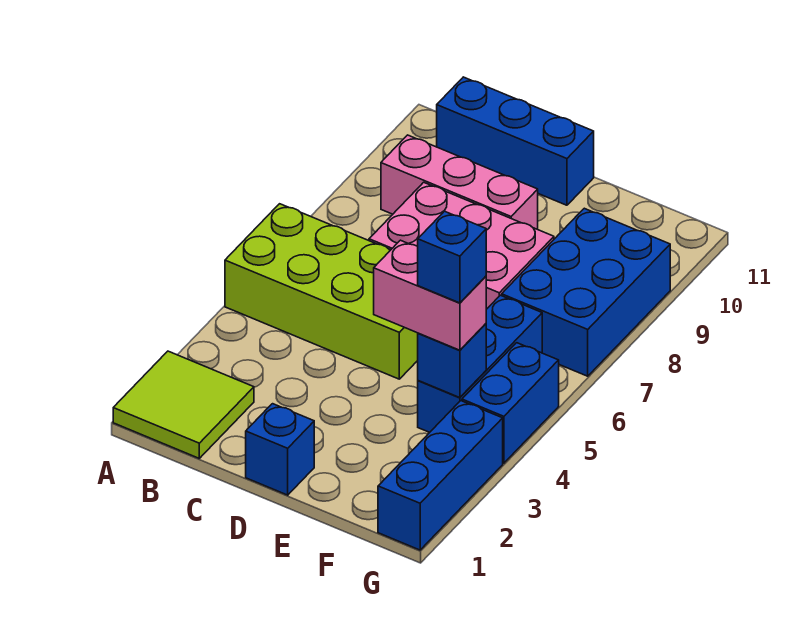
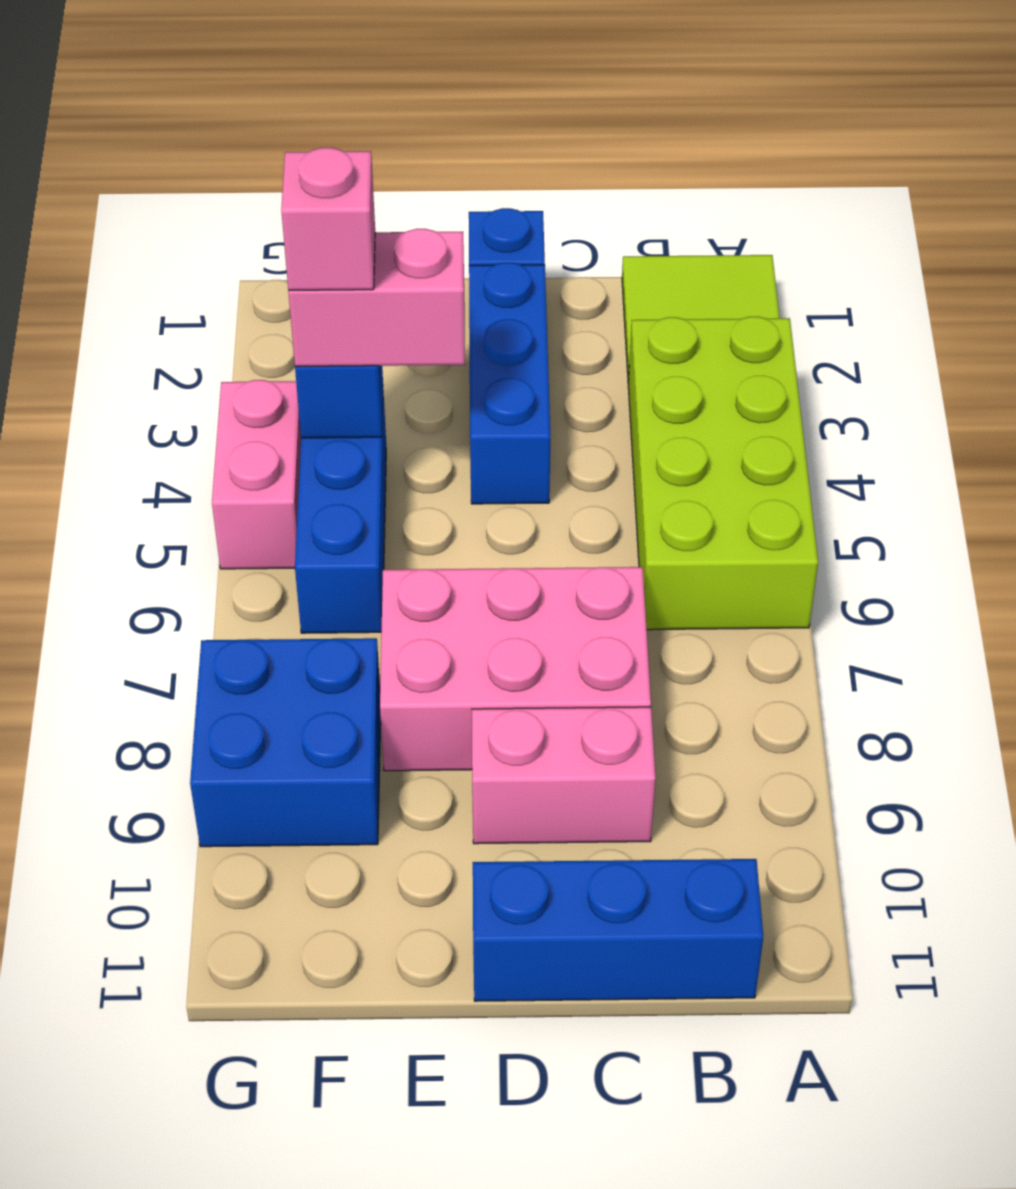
lime 2x4 brick [225,204,418,379] -> lime 2x4 brick turned to [628,317,818,630]
pink 1x3 brick [381,135,538,229] -> pink 1x2 brick [472,707,656,844]
blue 1x1 brick [418,211,486,303] -> pink 1x1 brick [281,148,375,290]
blue 2x3 brick [502,208,670,376] -> blue 2x2 brick [190,638,381,847]
blue 1x3 brick [378,401,503,550] -> blue 1x3 brick moved to [469,263,550,504]
blue 1x2 brick [462,343,559,463] -> pink 1x2 brick [212,380,301,569]

